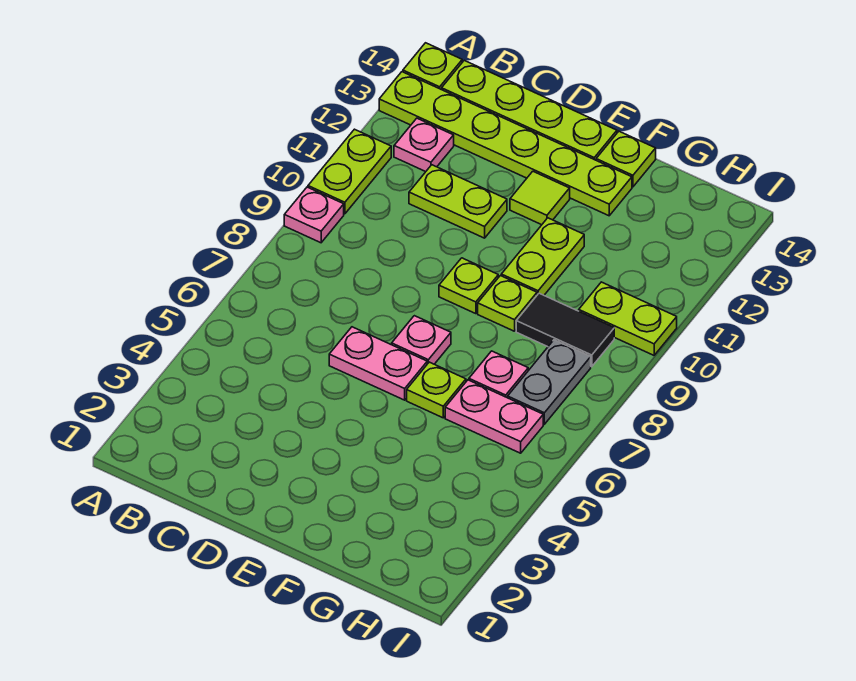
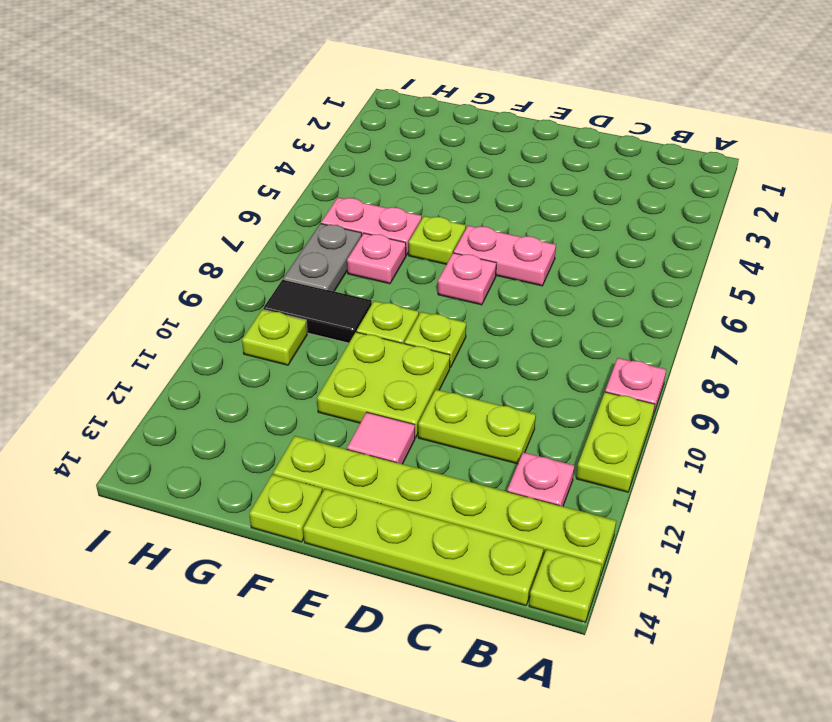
lime 1x1 tile [510,171,570,225] -> pink 1x1 tile [347,412,415,464]
lime 1x2 plate [501,218,584,295] -> lime 2x2 plate [317,332,450,437]
lime 1x2 plate [579,282,677,355] -> lime 1x1 plate [242,310,307,365]

